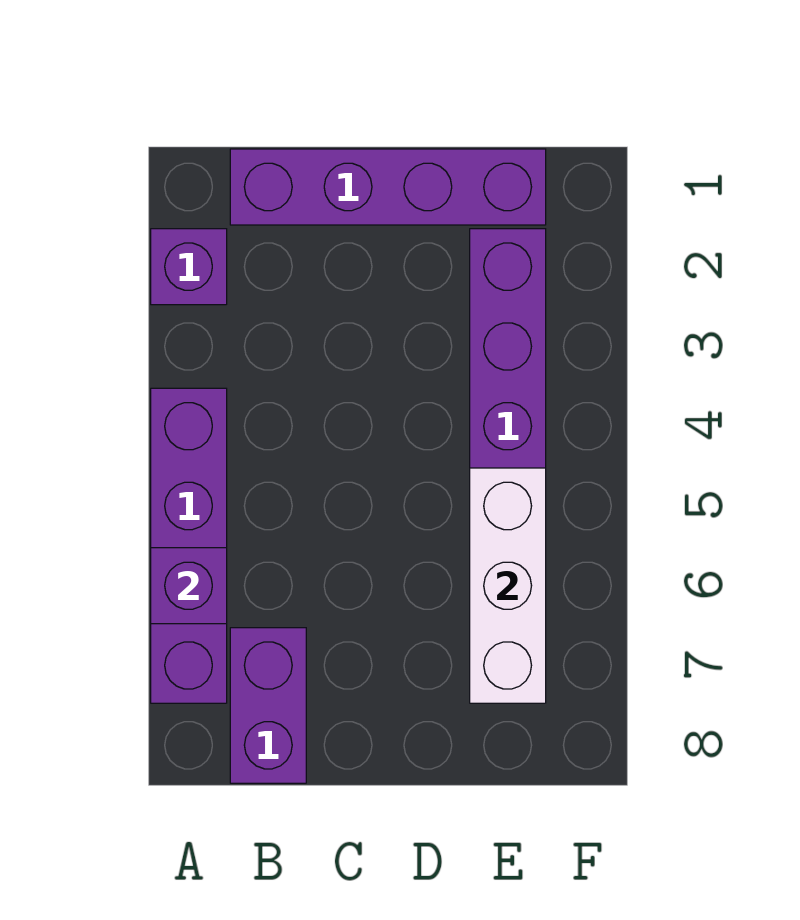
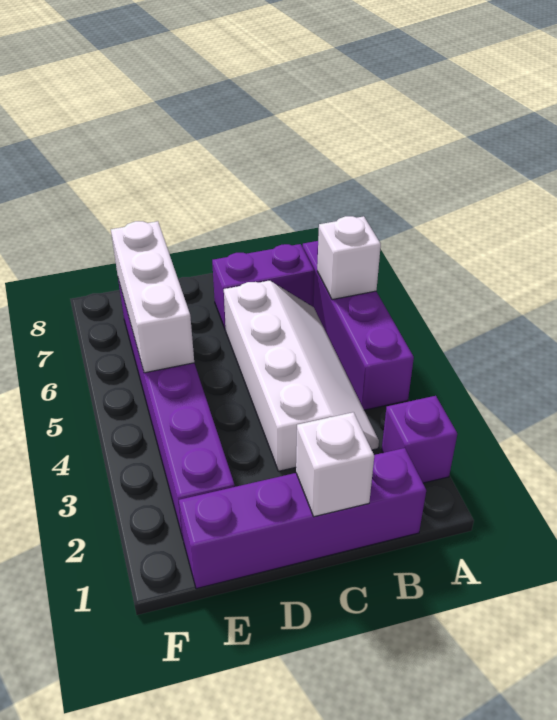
purple 1x1 brick [151,548,227,624] -> white 1x1 brick [317,216,381,300]
none -> white 2x4 slope [224,280,379,471]
purple 1x2 brick [230,628,306,783] -> purple 1x2 brick turned to [212,244,314,330]
none -> white 1x1 brick [296,412,374,517]

